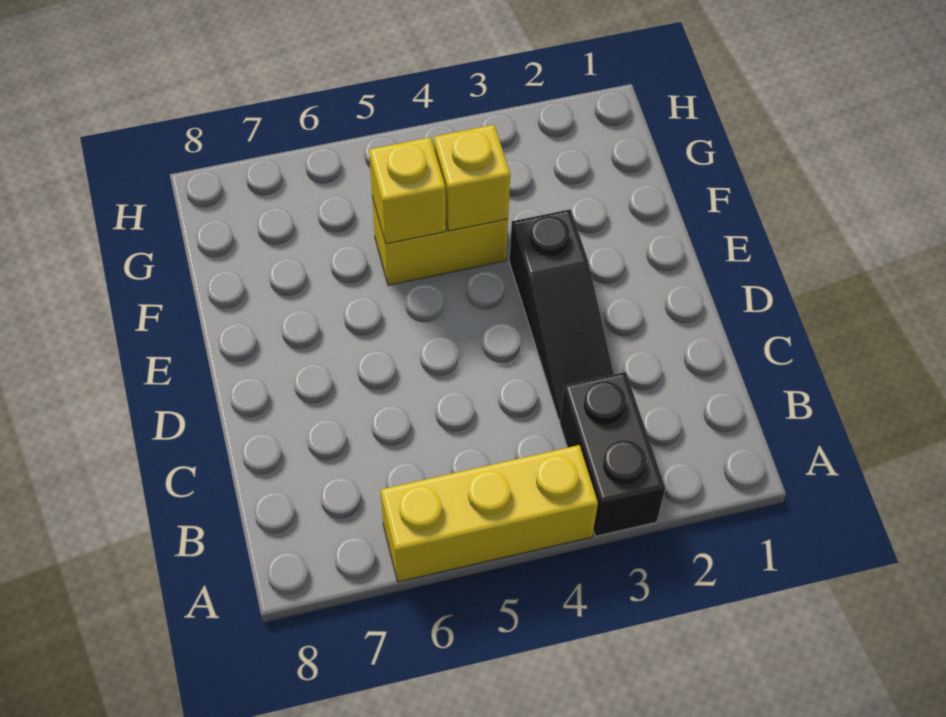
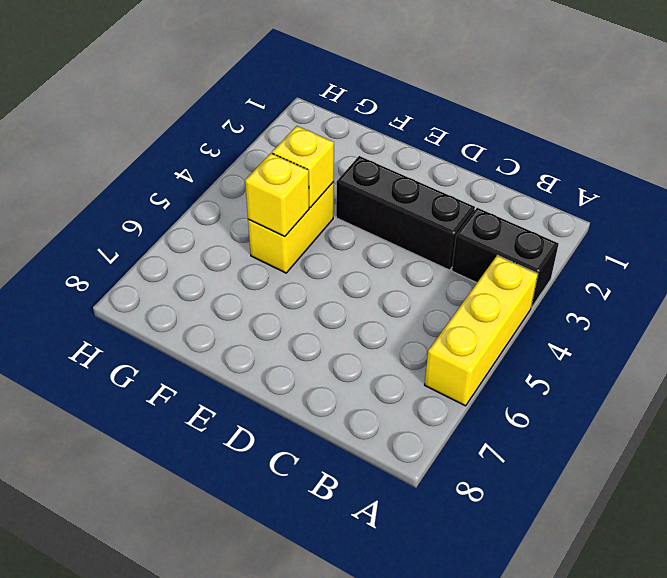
black 1x3 slope [510,209,614,420] -> black 1x3 brick [336,156,475,270]

